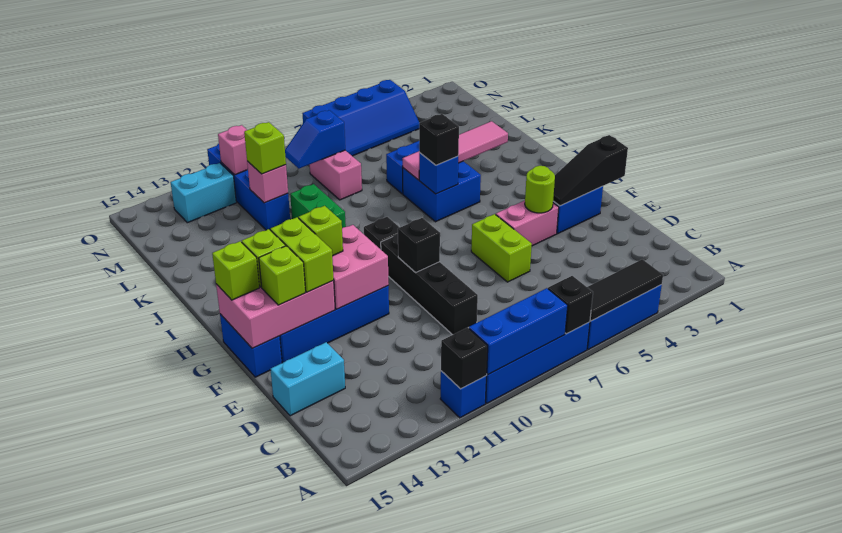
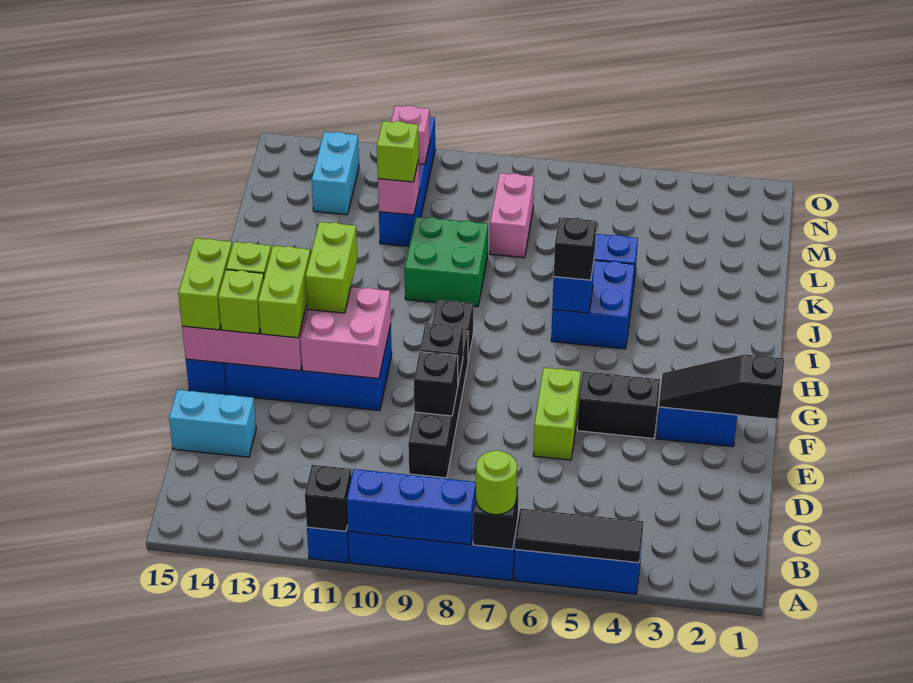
none -> black 1x1 brick [414,352,458,416]
pink 1x2 brick [496,200,559,246] -> black 1x2 brick [577,371,660,439]
lime 1x1 round brick [525,166,555,213] -> lime 1x1 round brick moved to [476,450,517,515]
lime 1x1 brick [299,206,343,256] -> lime 1x2 brick [305,222,357,313]
lime 1x1 brick [212,241,259,300] -> lime 1x2 brick [178,238,232,330]
pink 1x4 tile [402,121,508,180] -> none
green 1x2 brick [290,184,346,228] -> green 2x2 brick [405,217,488,307]
blue 1x2 slope [285,110,345,169] -> none
blue 2x4 slope [302,80,419,156] -> none
cyan 1x2 brick [171,163,236,223] -> cyan 1x2 brick turned to [312,132,359,215]

